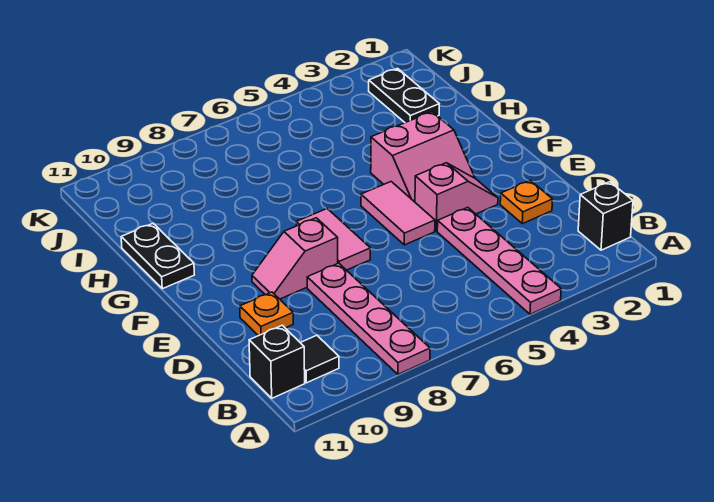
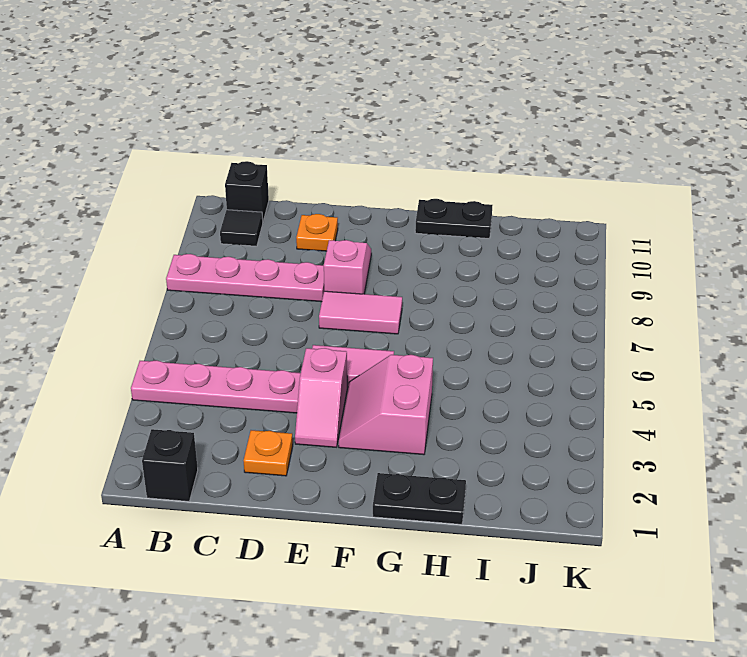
black 1x2 plate [369,69,439,123] -> black 1x2 plate moved to [373,473,466,524]

